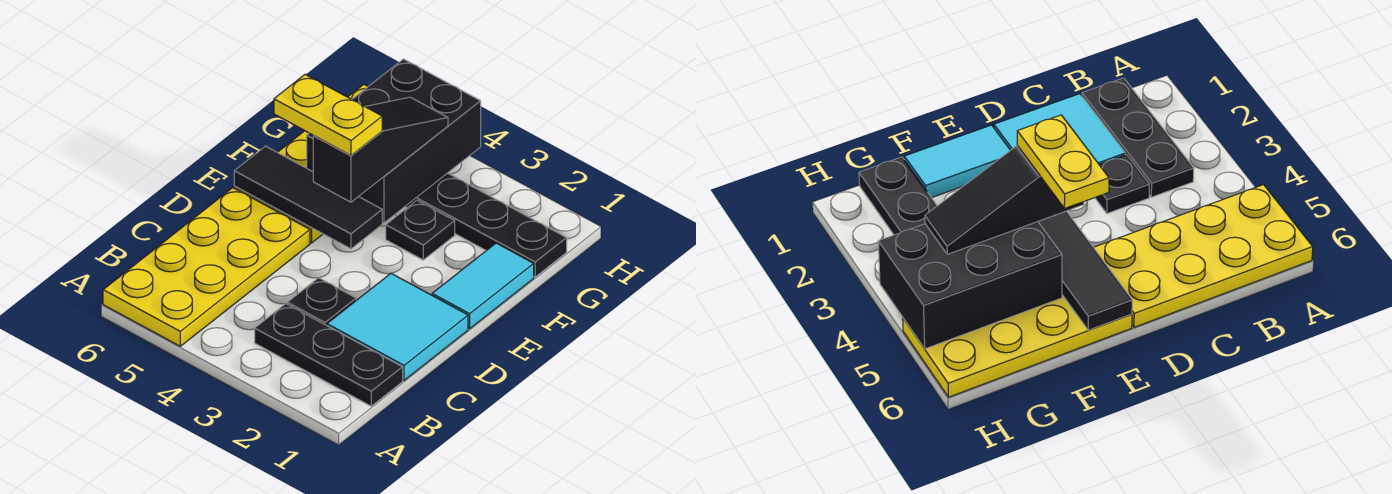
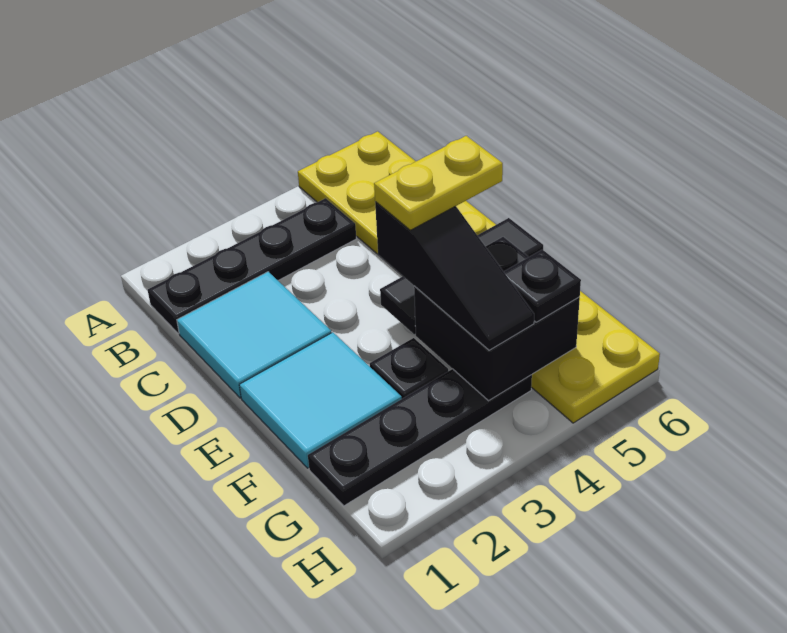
black 1x3 plate [255,304,403,406] -> black 1x4 plate [148,198,356,334]
black 1x1 plate [287,278,356,326] -> black 1x1 plate moved to [504,250,581,322]
cyan 1x2 tile [432,243,534,329] -> cyan 2x2 tile [239,332,402,468]
black 2x3 brick [307,59,481,223] -> black 2x2 brick [414,237,580,401]

